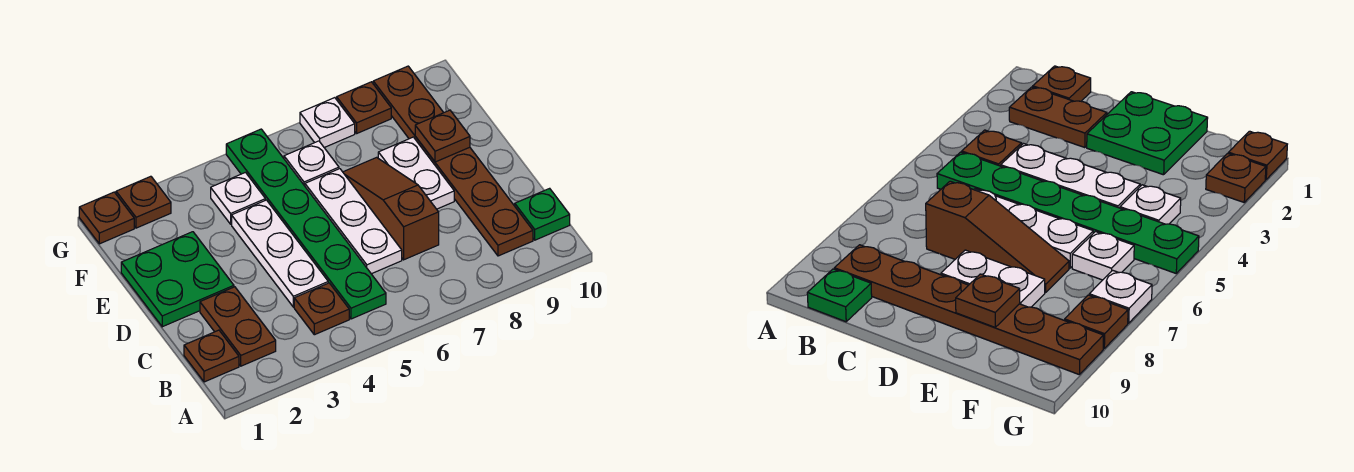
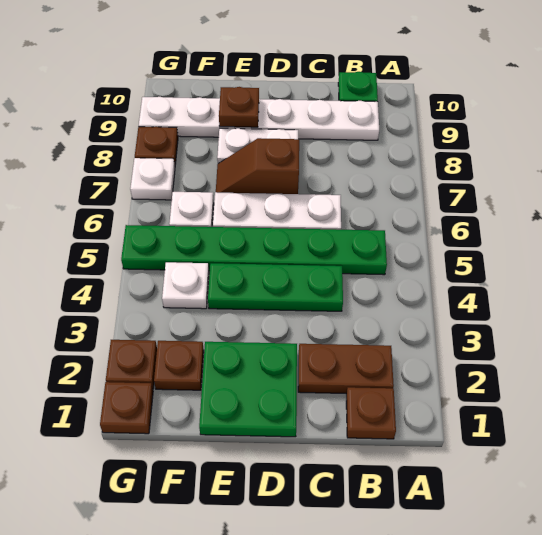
brown 1x1 plate [294,283,349,335] -> brown 1x1 plate moved to [154,341,204,390]
brown 1x6 plate [373,66,533,256] -> white 1x6 plate [139,97,379,140]
white 1x3 plate [232,200,328,307] -> green 1x3 plate [208,263,343,311]
brown 1x3 slope [343,157,439,260] -> brown 1x2 slope [216,138,299,194]

